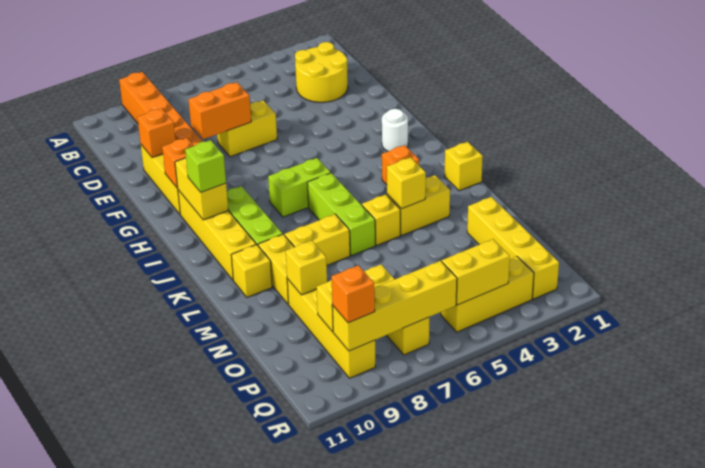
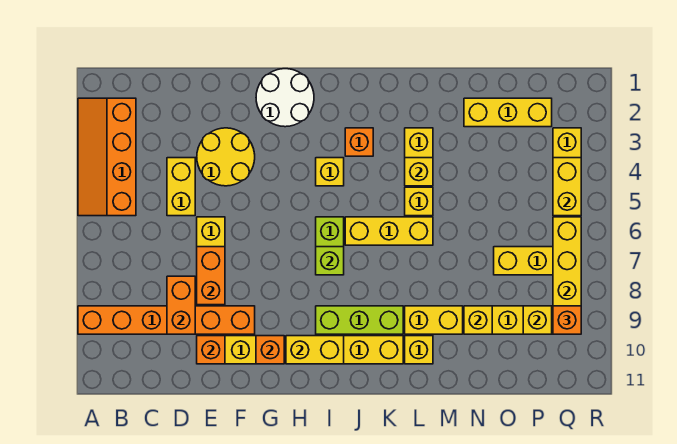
none -> orange 2x4 slope [78,98,136,216]
yellow 2x2 round brick [295,42,348,102] -> yellow 2x2 round brick moved to [197,128,255,186]
none -> orange 1x2 brick [167,276,195,334]
white 1x1 round brick [382,109,408,151] -> white 2x2 round brick [256,69,314,127]
lime 1x1 brick [185,140,226,192] -> lime 1x1 brick moved to [316,247,344,275]
lime 1x3 brick [307,173,375,256] -> yellow 1x3 brick [345,217,433,245]
yellow 1x1 brick [445,142,483,191] -> yellow 1x1 brick moved to [316,158,344,186]
yellow 1x2 brick [285,214,350,265] -> yellow 1x2 brick moved to [167,158,195,216]
yellow 1x4 brick [467,197,559,299] -> yellow 1x3 brick [464,98,552,127]

